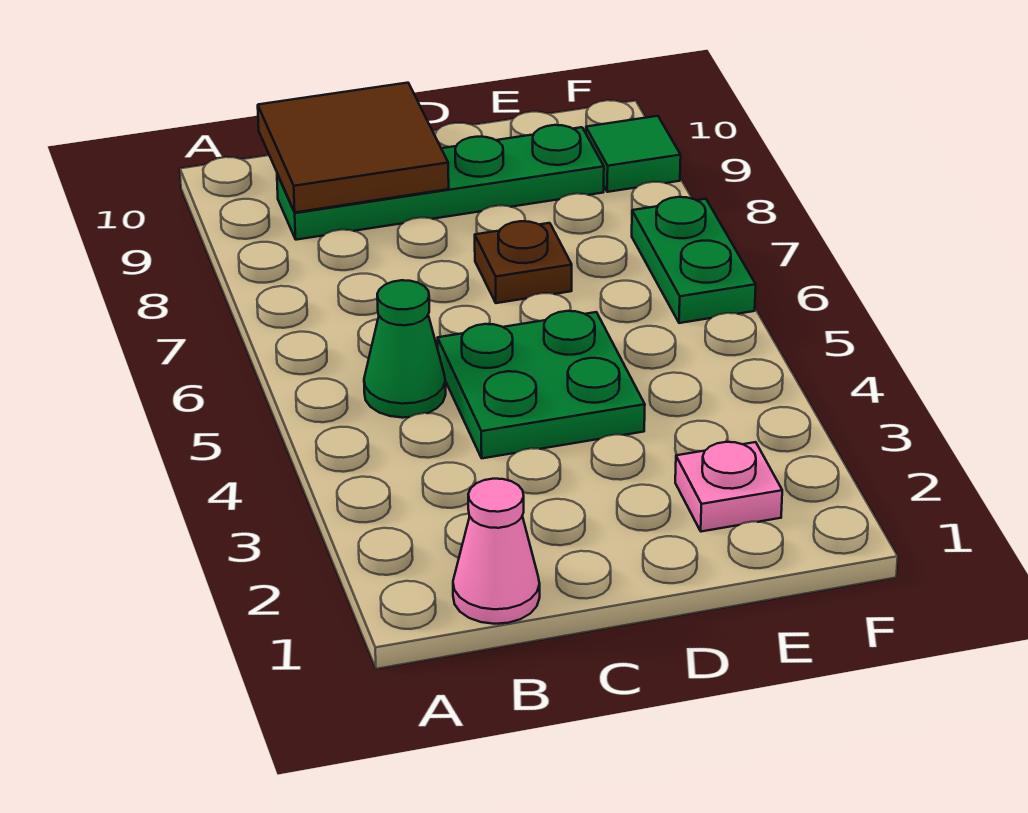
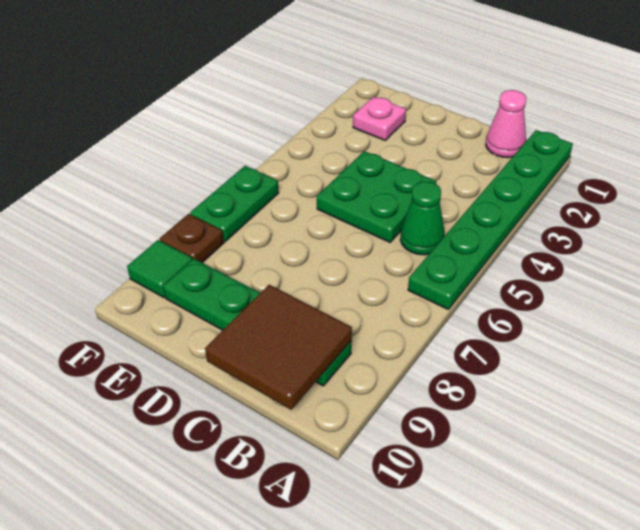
none -> green 1x6 plate [408,130,573,309]
brown 1x1 plate [475,221,572,303] -> brown 1x1 plate moved to [160,214,224,263]

